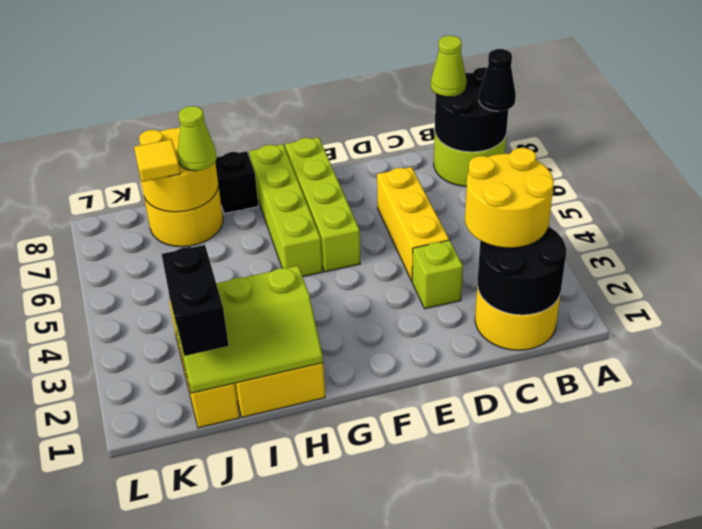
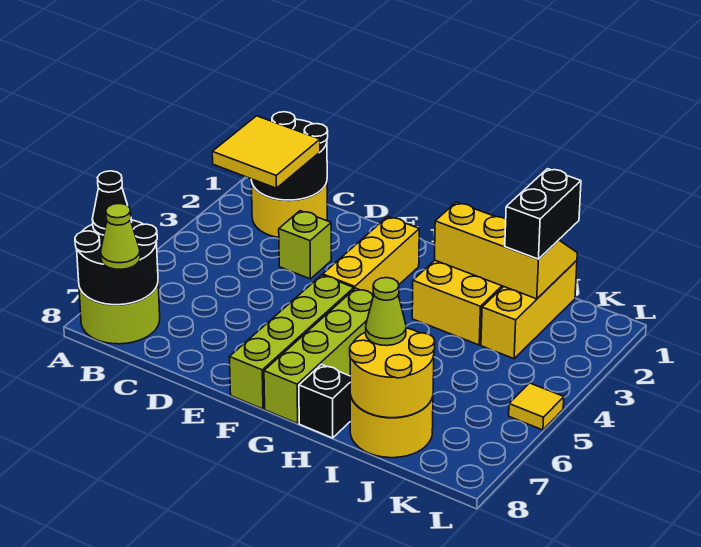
yellow 2x2 round brick [465,148,554,248] -> yellow 2x2 tile [212,116,320,188]
yellow 1x3 brick [377,167,449,281] -> yellow 1x3 brick moved to [323,217,419,295]
lime 2x3 slope [170,266,323,393] -> yellow 2x3 slope [434,202,577,299]
yellow 1x1 tile [134,139,180,182] -> yellow 1x1 tile moved to [509,383,564,430]

